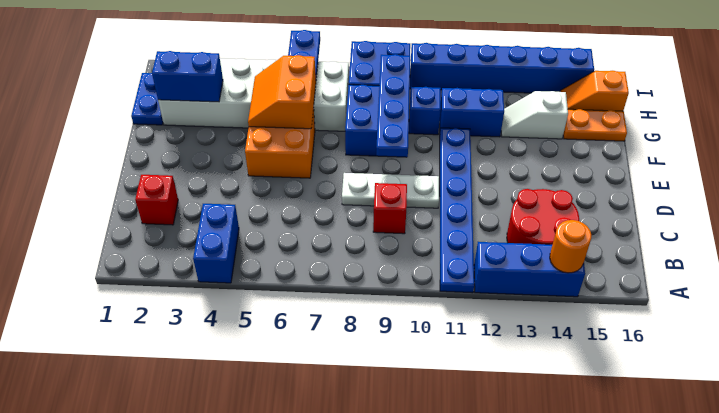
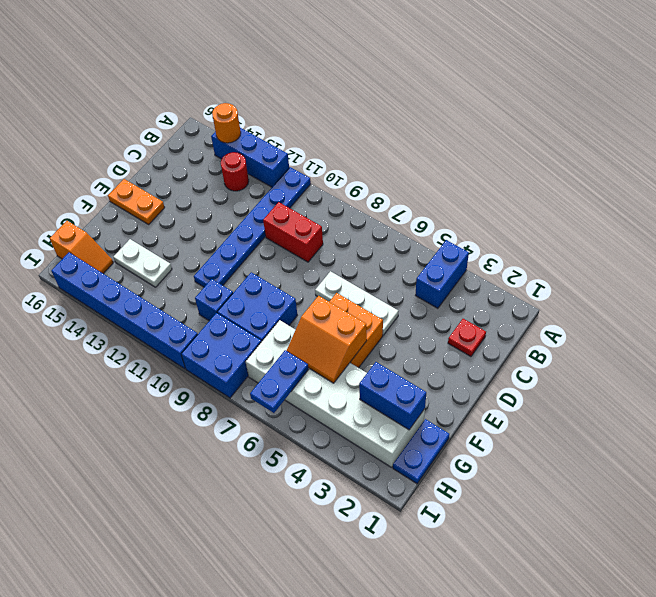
red 2x2 round brick [507,189,579,245] -> red 1x1 round brick [221,152,249,191]
red 1x1 brick [135,175,178,225] -> red 1x1 plate [448,319,486,356]
red 1x1 brick [373,183,407,234] -> red 1x2 brick [263,202,323,262]
white 1x3 plate [342,173,439,208] -> white 1x3 plate moved to [315,271,398,335]
blue 1x4 plate [376,54,410,157] -> none
orange 2x2 slope [248,55,316,129] -> orange 2x2 slope turned to [287,296,367,383]
blue 1x2 brick [440,88,504,137] -> none
white 1x2 slope [501,91,568,139] -> white 1x2 plate [113,239,172,287]
orange 1x2 plate [563,109,627,141] -> orange 1x2 plate moved to [108,179,165,224]

